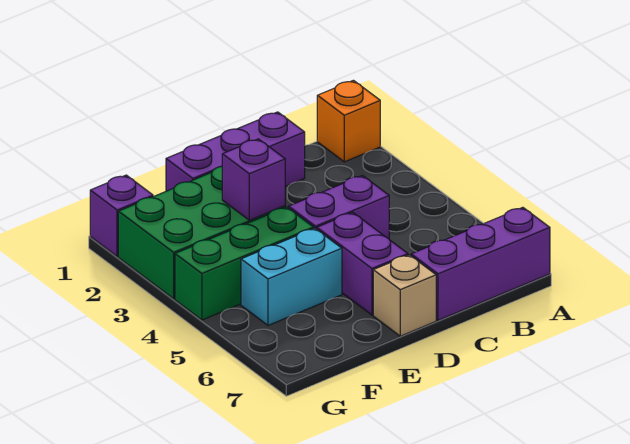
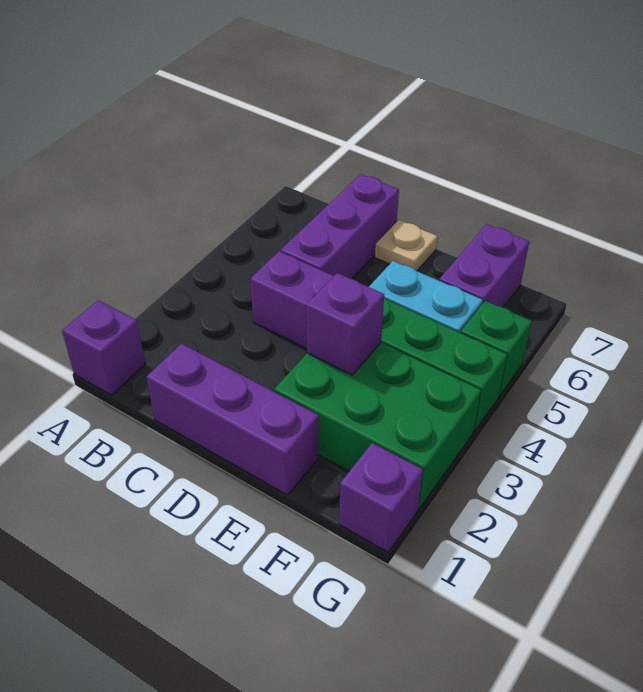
orange 1x1 brick [317,80,380,162] -> purple 1x1 brick [62,300,145,395]
purple 1x3 brick [411,207,550,320] -> purple 1x3 brick turned to [281,174,399,279]
purple 1x2 brick [317,212,408,315] -> purple 1x2 brick moved to [439,224,529,307]
tan 1x1 brick [373,255,436,336] -> tan 1x1 plate [375,220,437,271]
none -> green 1x1 brick [461,301,532,396]

